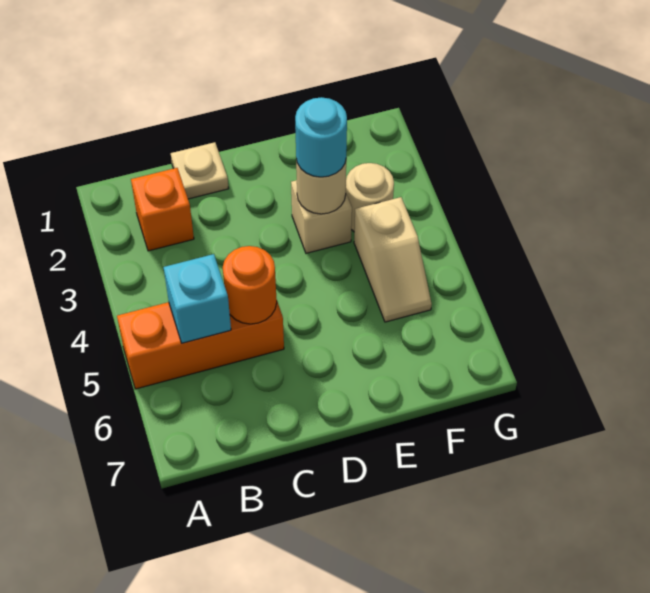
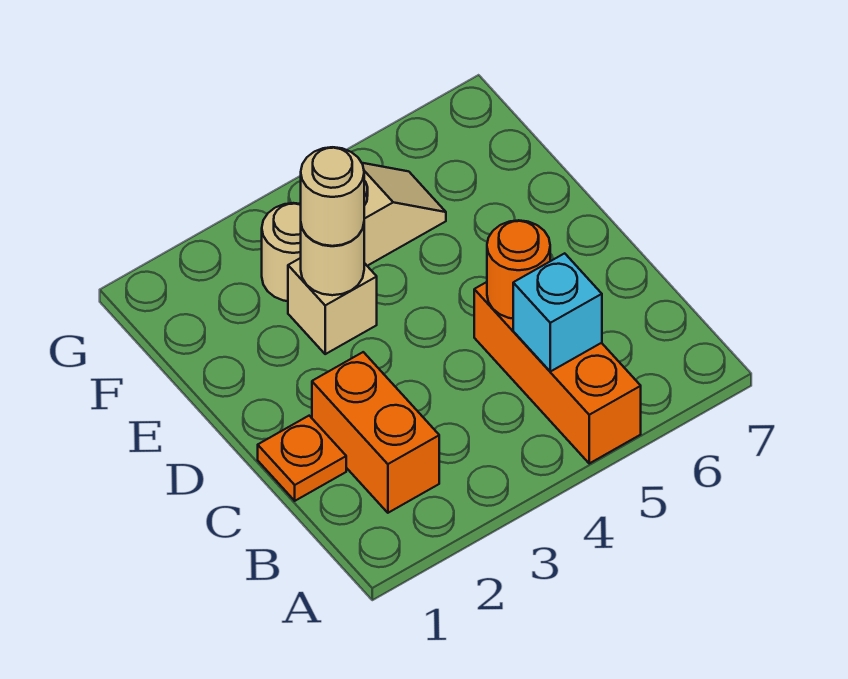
orange 1x1 brick [131,168,194,251] -> orange 1x2 brick [312,352,439,513]
tan 1x1 plate [171,142,229,199] -> orange 1x1 plate [258,416,346,501]
cyan 1x1 round brick [295,97,347,177] -> tan 1x1 round brick [301,147,364,246]

